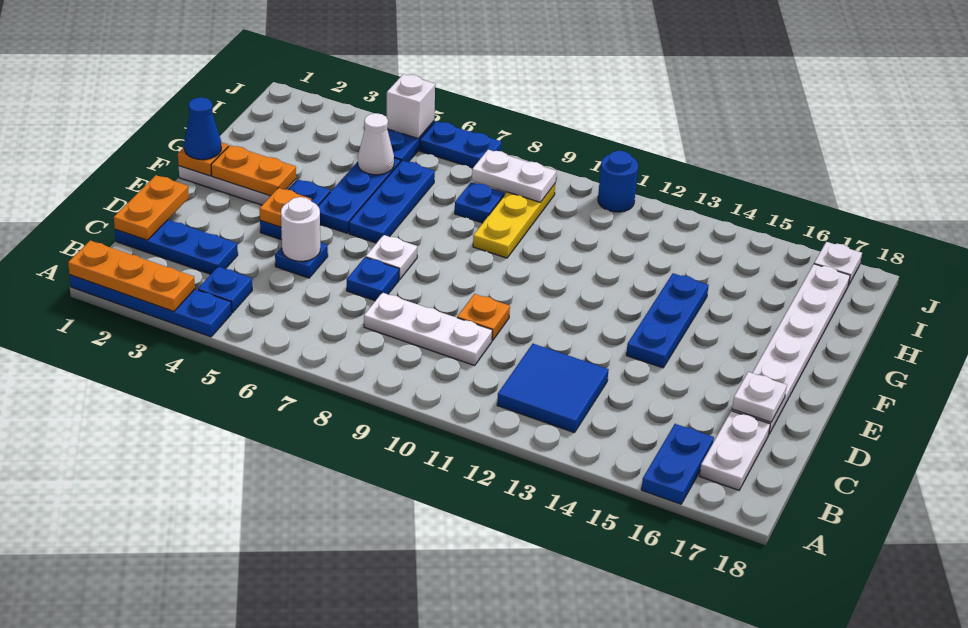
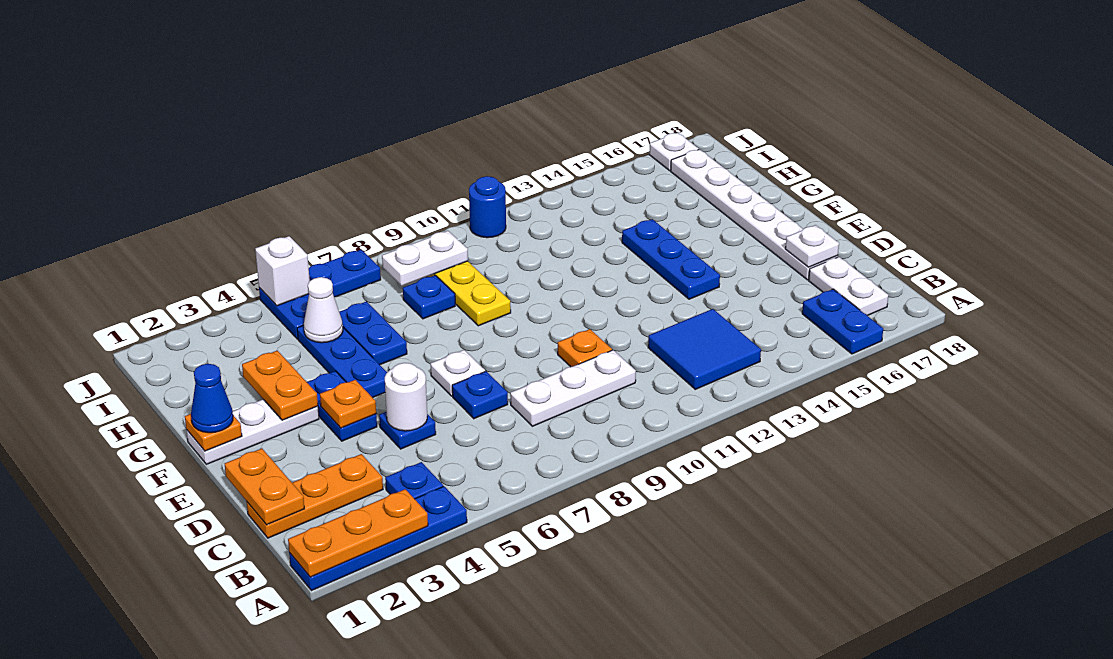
blue 1x3 plate [115,220,238,274] -> orange 1x3 plate [247,454,383,538]
orange 1x2 plate [211,145,296,196] -> orange 1x2 plate turned to [242,351,318,420]
blue 1x3 plate [349,160,435,243] -> blue 1x2 plate [339,301,407,365]

